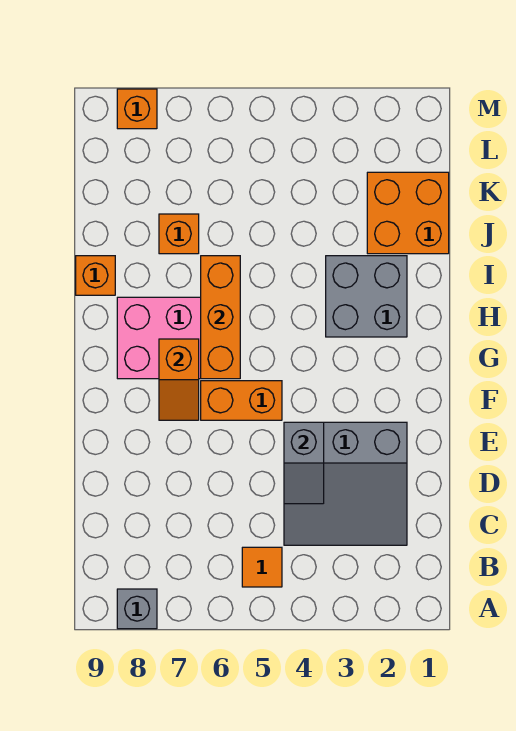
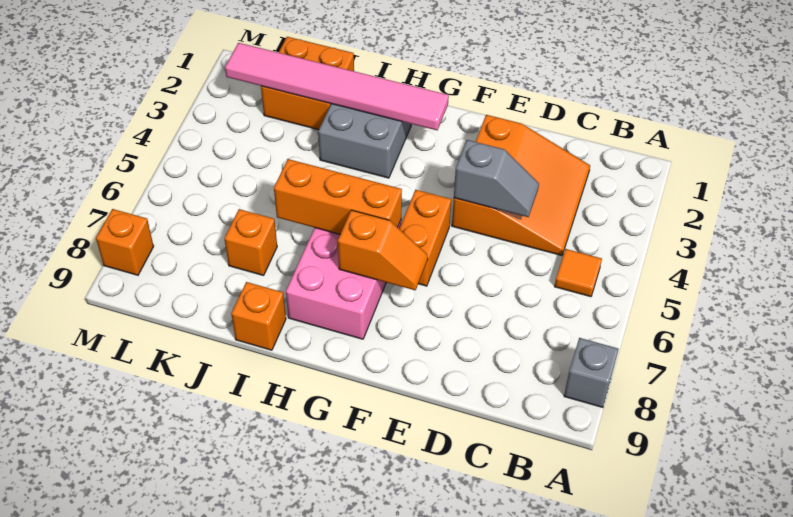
grey 3x3 slope [284,422,407,545] -> orange 3x3 slope [452,115,590,256]
none -> pink 1x6 tile [225,43,449,130]

